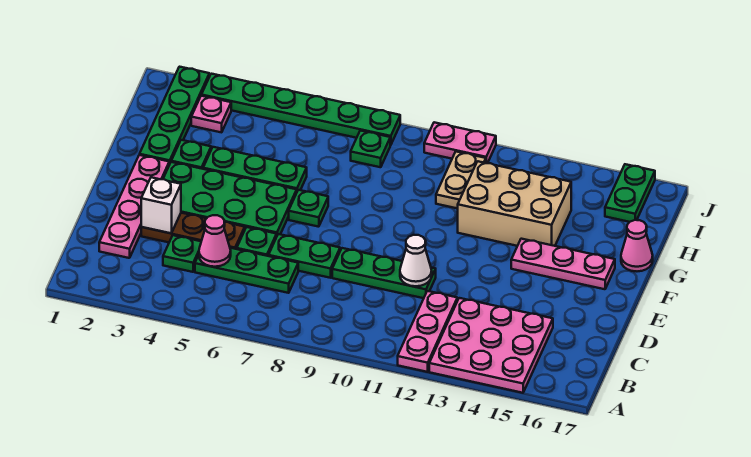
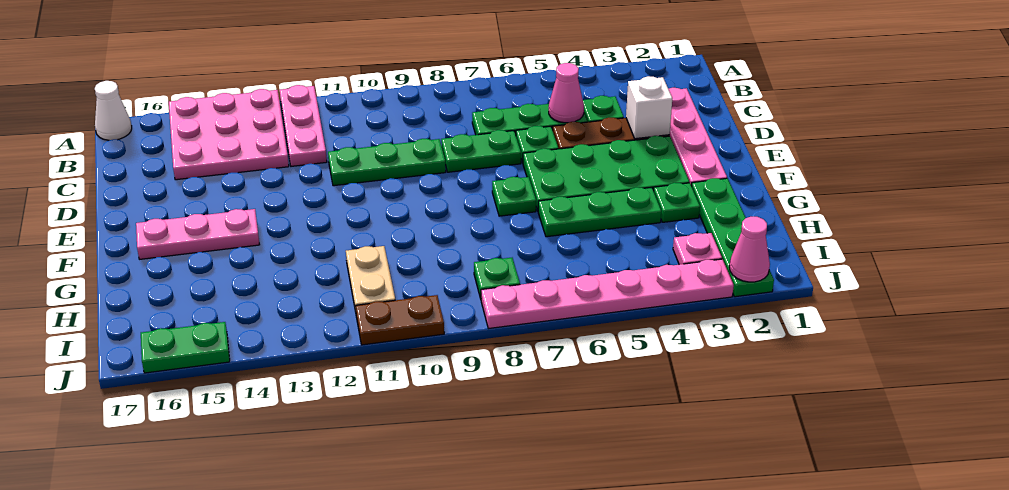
white 1x1 cone [400,235,432,286] -> white 1x1 cone moved to [95,81,132,140]
tan 2x3 brick [458,161,571,246] -> none
pink 1x1 cone [621,220,653,271] -> pink 1x1 cone moved to [729,217,770,282]
green 1x2 plate [605,164,655,222] -> green 1x2 plate turned to [141,322,230,373]
green 1x6 plate [201,74,400,145] -> pink 1x6 plate [481,259,734,329]
pink 1x2 plate [424,122,496,163] -> brown 1x2 plate [356,295,444,345]

